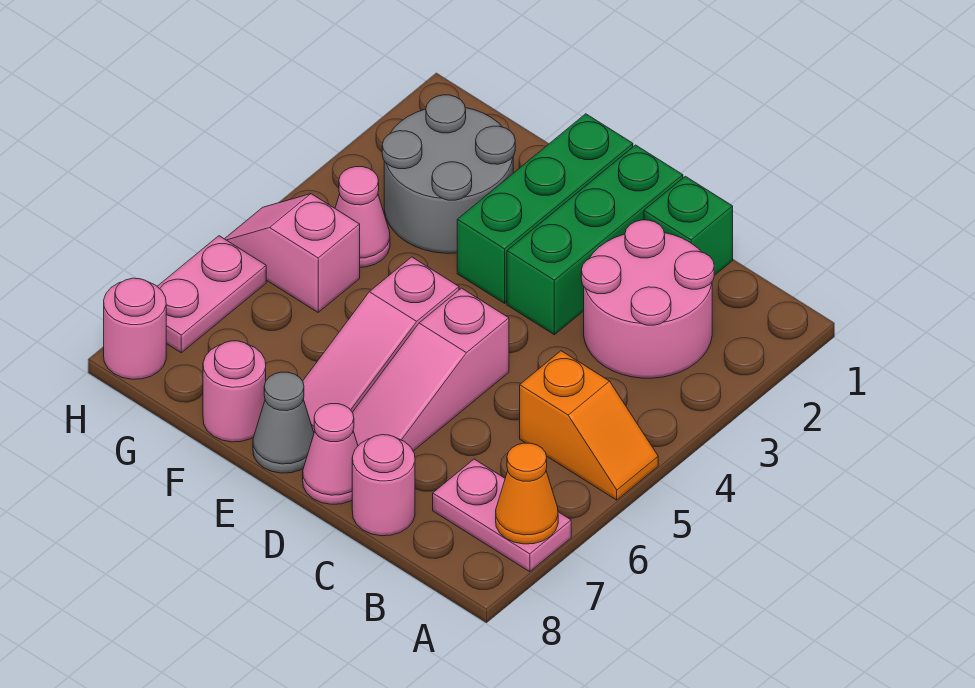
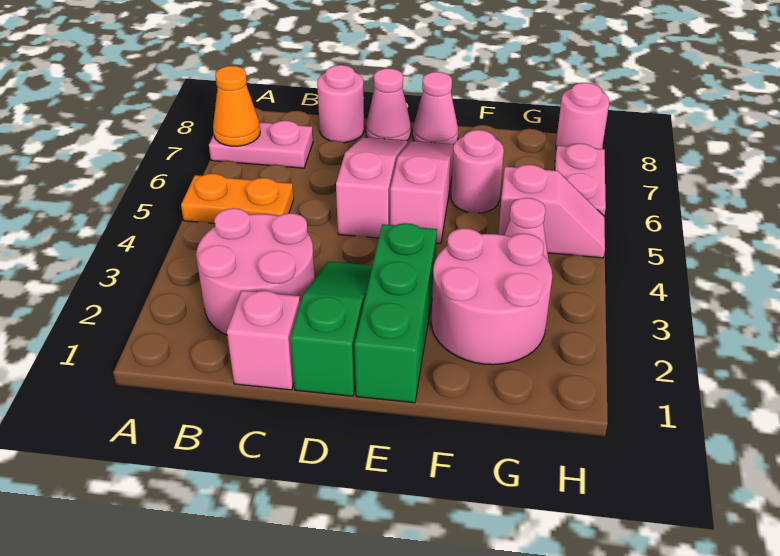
orange 1x2 slope [520,351,658,500] -> orange 1x2 plate [181,174,294,224]
green 1x1 brick [644,176,733,276] -> pink 1x1 brick [227,291,300,390]
green 1x3 brick [507,145,683,335] -> green 1x3 slope [290,262,372,396]
grey 1x1 cone [253,372,314,473] -> pink 1x1 cone [413,72,458,144]
grey 2x2 round brick [382,95,515,253] -> pink 2x2 round brick [431,228,552,365]
pink 1x1 round brick [203,341,266,442] -> pink 1x1 round brick moved to [451,130,504,213]

